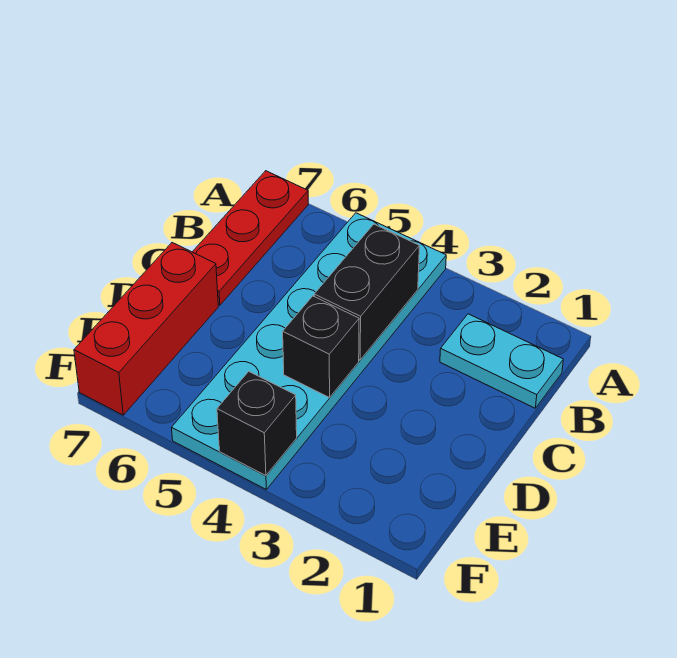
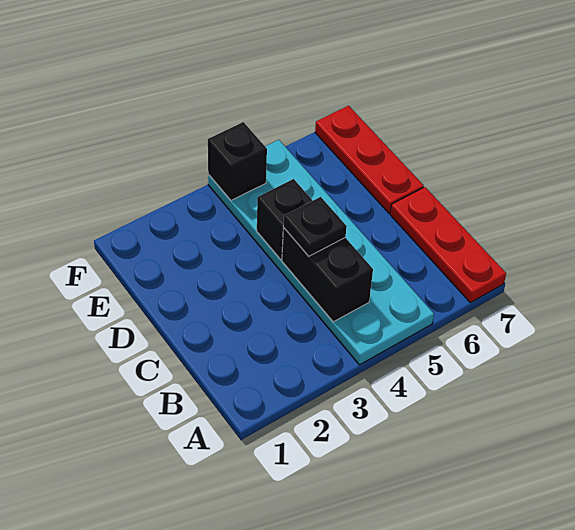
cyan 1x2 plate [440,314,563,408] -> none
none -> black 1x1 plate [283,197,347,256]
red 1x3 brick [74,243,218,415] -> red 1x3 plate [315,106,424,213]

